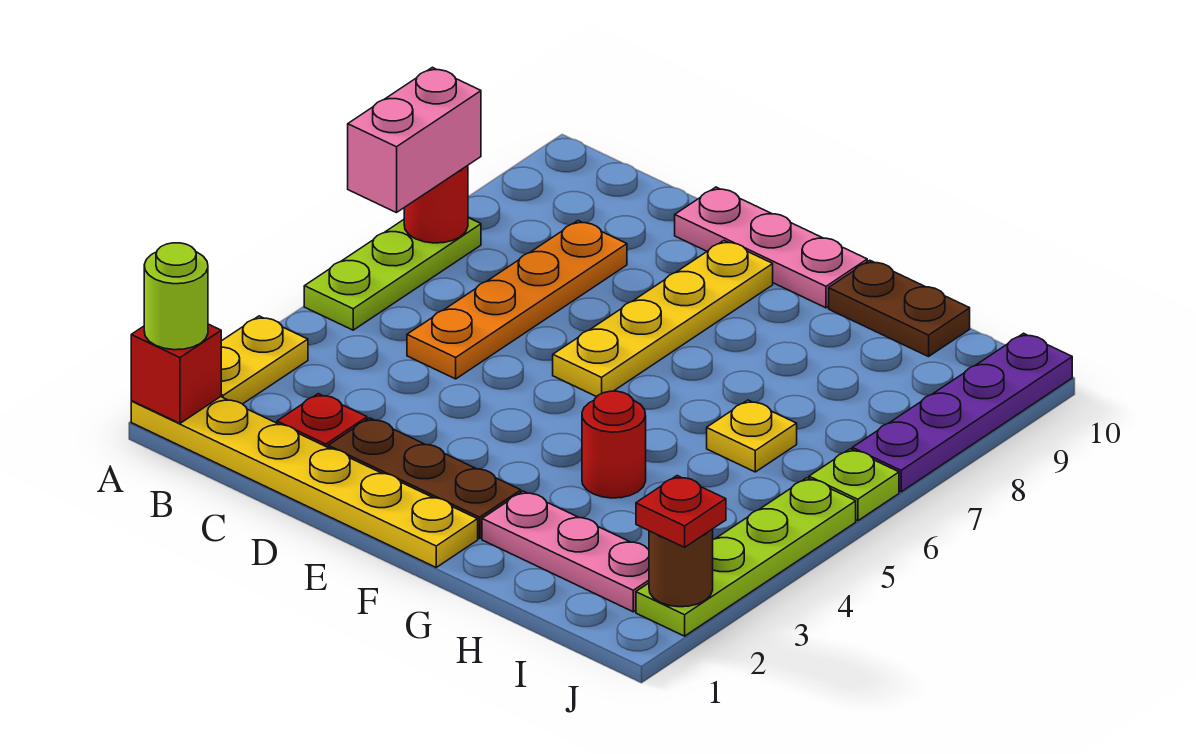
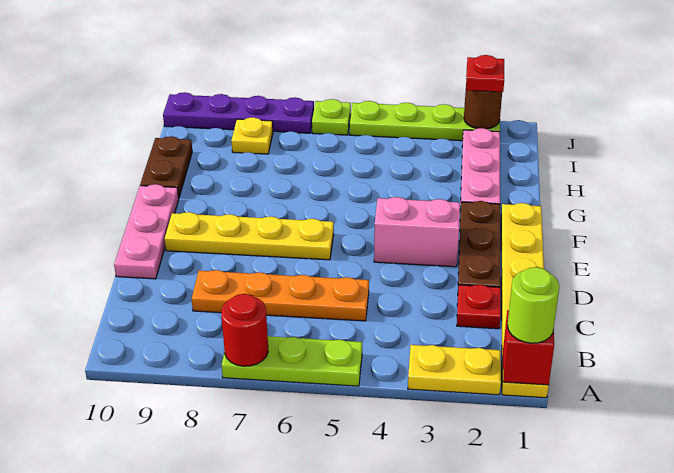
pink 1x2 brick [348,67,481,213] -> pink 1x2 brick moved to [374,197,460,267]
red 1x1 round brick [582,391,646,498] -> none
yellow 1x1 plate [707,400,797,472] -> yellow 1x1 plate moved to [231,117,273,154]

